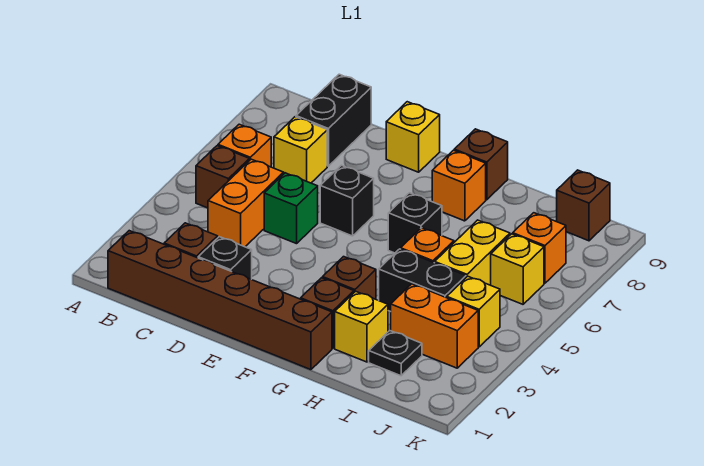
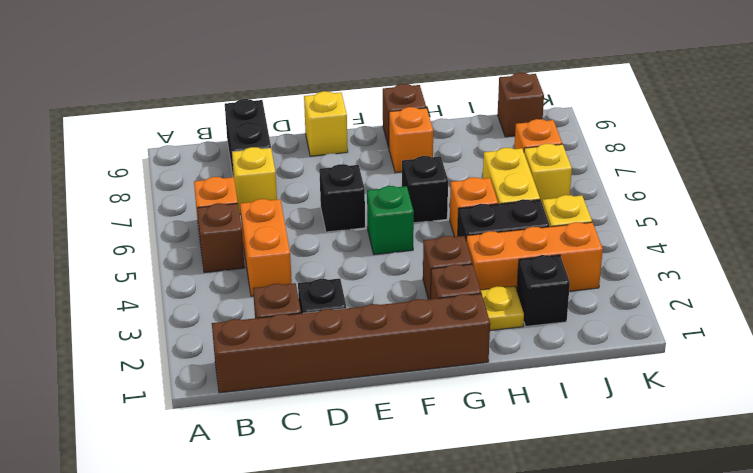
green 1x1 brick [264,173,318,244] -> green 1x1 brick moved to [367,186,414,255]
yellow 1x1 brick [335,291,388,362] -> yellow 1x1 plate [481,286,524,330]
black 1x1 plate [369,331,422,376] -> black 1x1 brick [517,255,570,326]
orange 1x2 brick [390,284,478,368] -> orange 1x3 brick [466,222,603,291]

